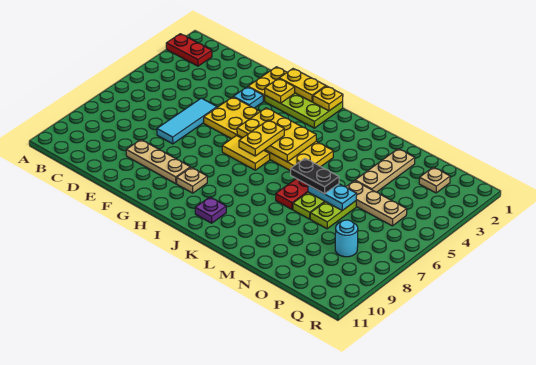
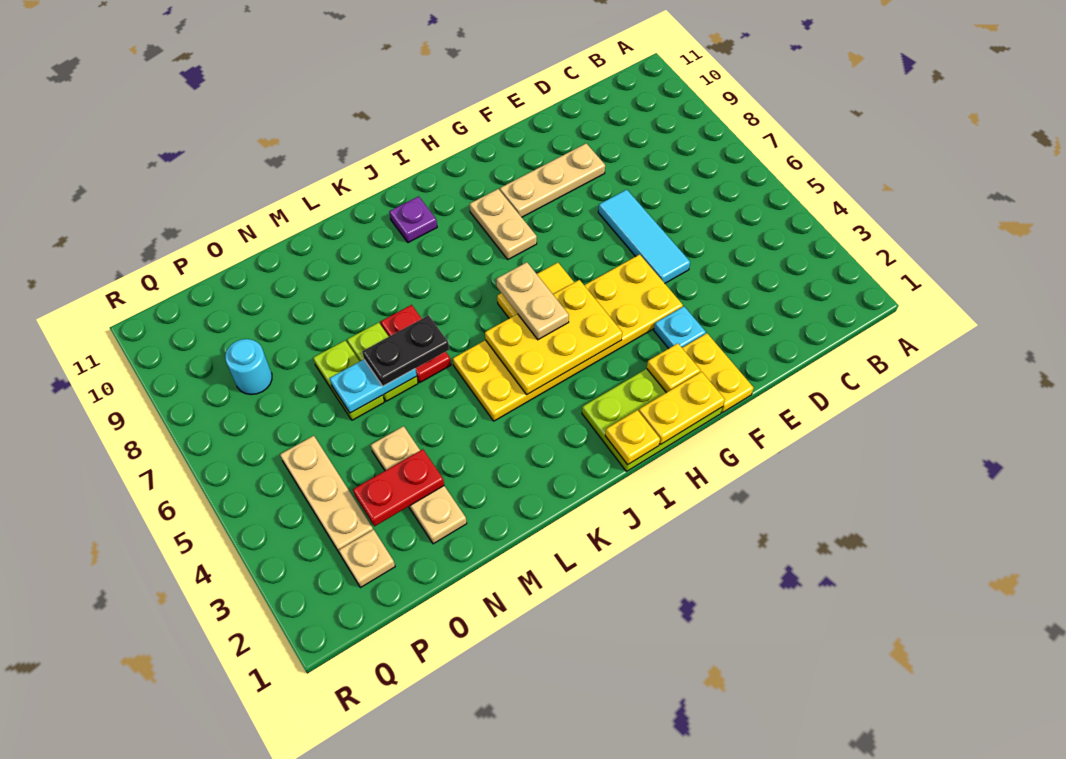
red 1x2 plate [166,34,212,66] -> red 1x2 plate moved to [353,449,444,526]
tan 1x1 plate [177,167,207,193] -> tan 1x2 plate [470,189,537,259]
yellow 1x2 plate [239,120,284,156] -> tan 1x2 plate [496,262,569,340]
tan 1x3 plate [346,181,407,226] -> tan 1x3 plate turned to [280,436,373,554]

